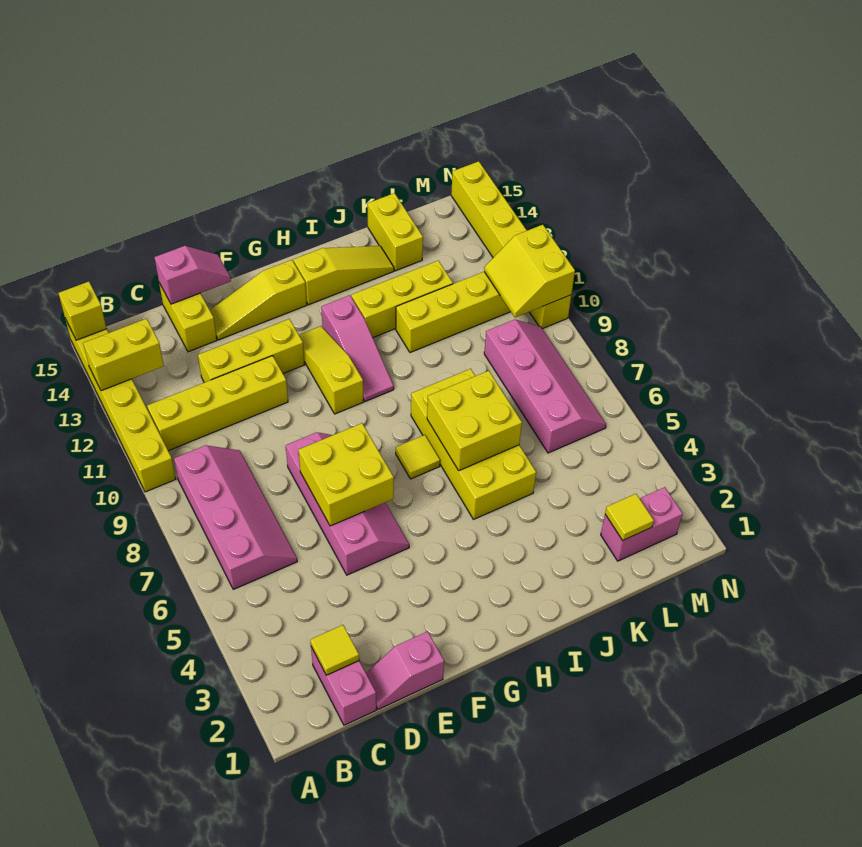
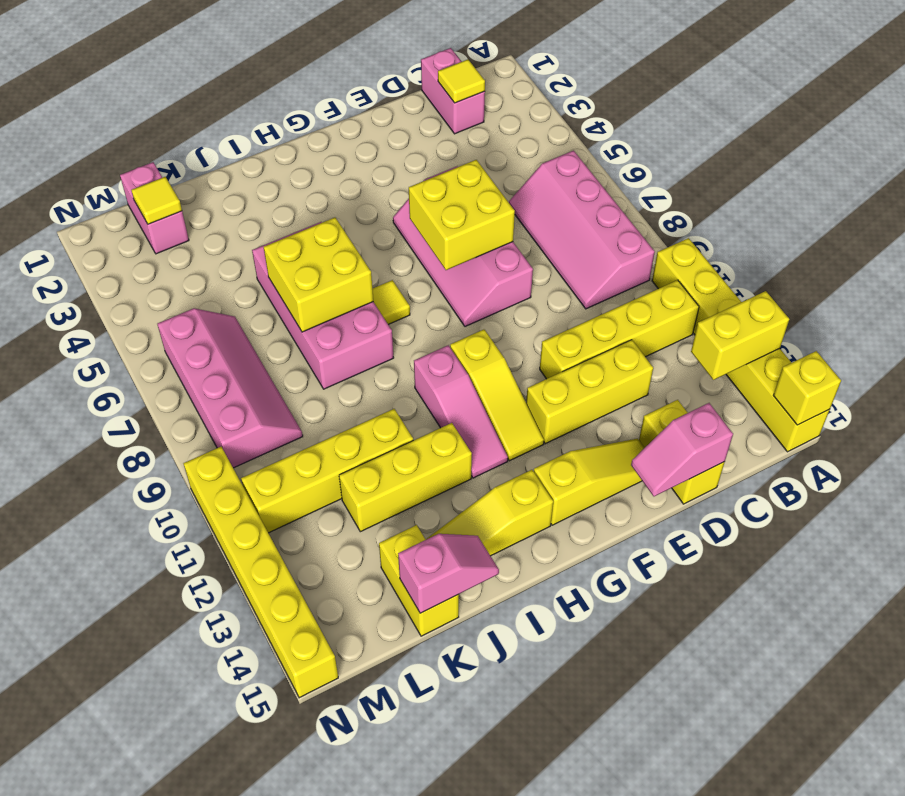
pink 1x2 slope [366,631,444,709] -> pink 1x2 slope moved to [398,534,499,613]
pink 1x3 slope [321,295,394,402] -> pink 1x3 slope turned to [414,345,508,478]
yellow 2x4 brick [411,369,536,519] -> pink 2x4 brick [252,222,394,389]
pink 1x2 brick [601,487,683,561] -> pink 1x2 brick turned to [120,162,189,254]
pink 2x4 slope [484,320,606,453] -> pink 2x4 slope turned to [158,308,303,468]
yellow 2x2 slope [484,225,575,317] -> none

